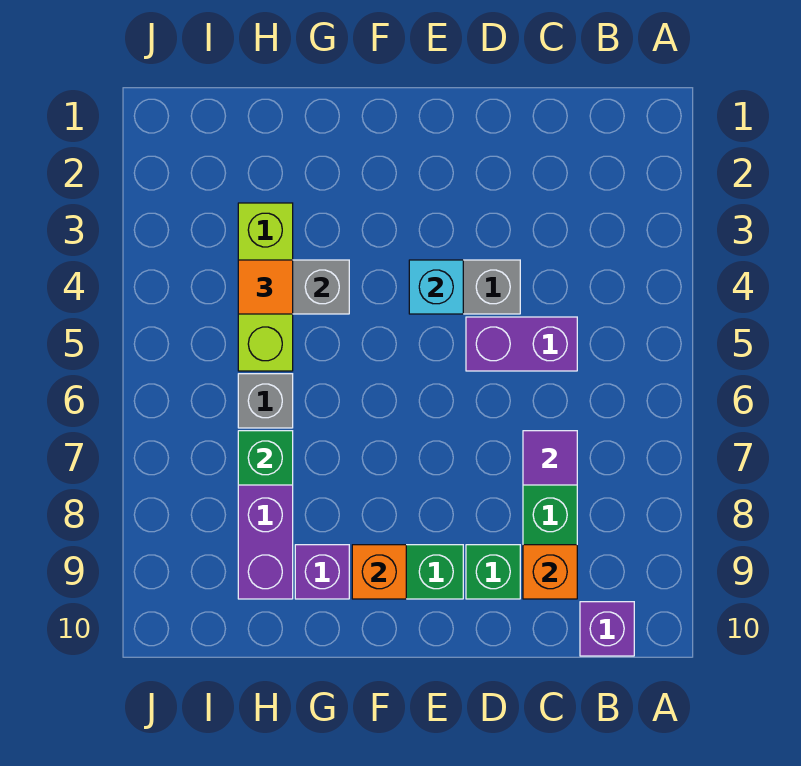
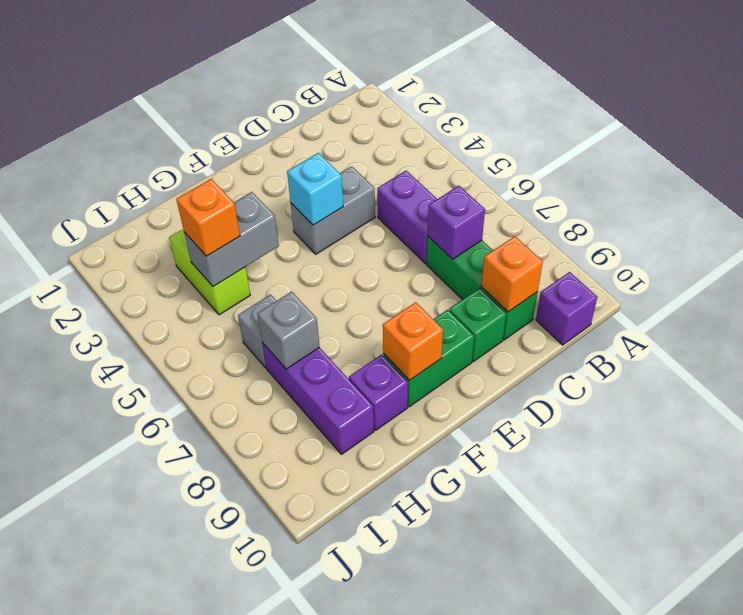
purple 1x2 brick [466,317,577,371] -> purple 1x2 brick turned to [377,171,437,263]
purple 1x1 tile [523,431,577,485] -> purple 1x1 brick [428,186,485,259]
lime 1x3 brick [238,203,293,371] -> lime 1x2 brick [169,229,250,315]
orange 1x1 tile [238,260,293,314] -> orange 1x1 brick [176,179,240,256]
green 1x1 brick [238,431,293,485] -> grey 1x1 brick [257,292,319,369]

